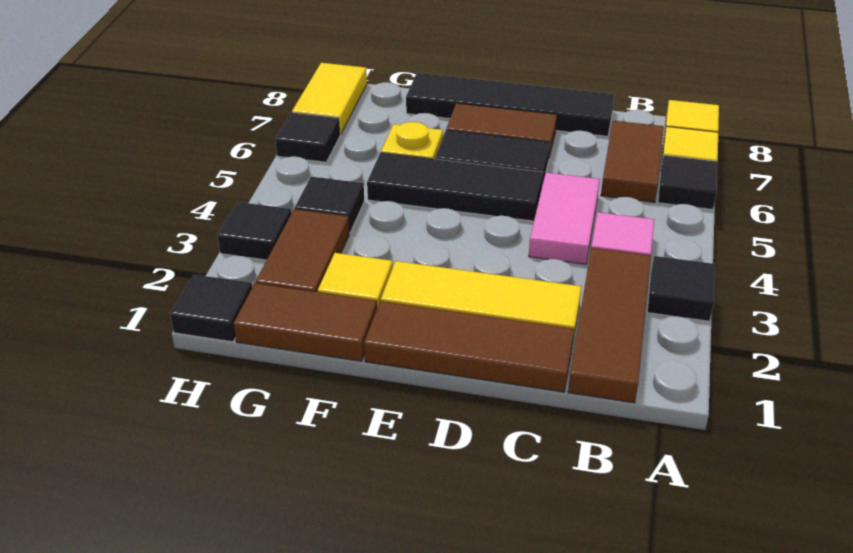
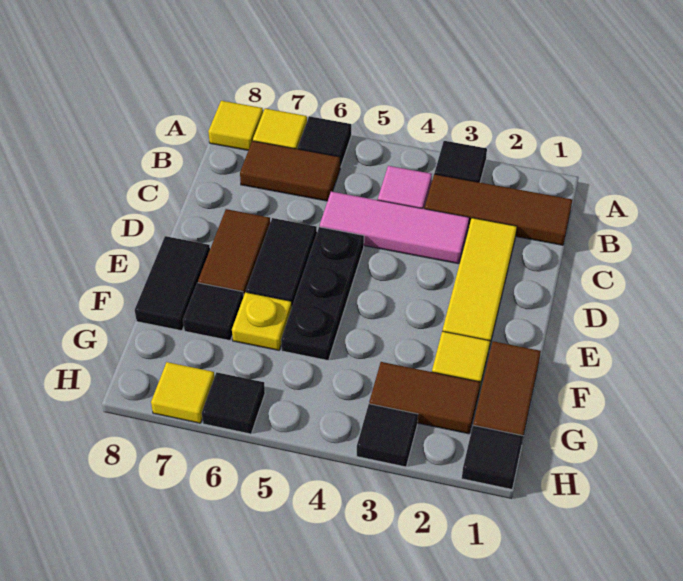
brown 1x3 tile [364,301,574,392] -> none
pink 1x2 tile [529,172,600,264] -> pink 1x3 tile [320,192,469,264]
black 1x4 tile [406,73,614,136] -> black 1x2 tile [135,236,210,331]
black 1x3 tile [367,153,543,221] -> black 1x3 plate [281,227,364,360]
black 1x1 tile [295,177,364,233] -> black 1x1 tile moved to [183,283,243,340]
yellow 1x2 tile [292,63,367,134] -> yellow 1x1 tile [151,362,214,423]

